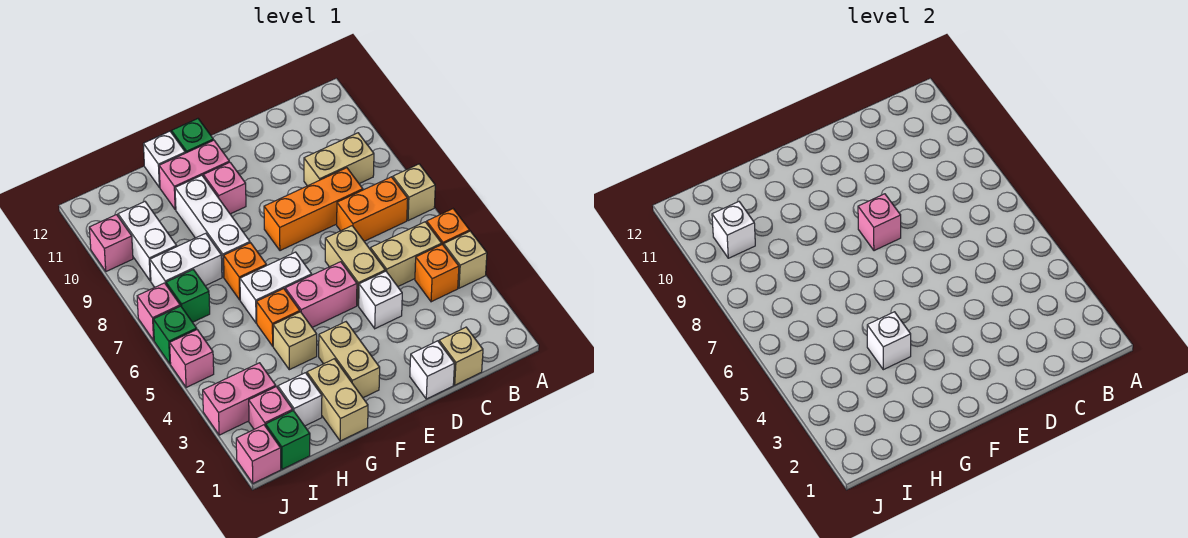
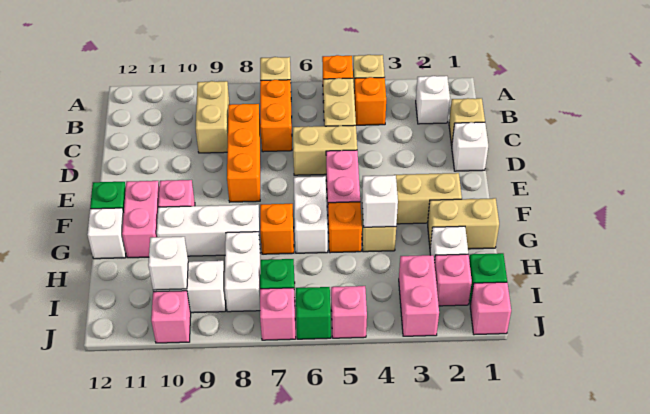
white 1x1 brick [359,271,402,329] -> white 1x1 brick moved to [416,76,450,124]
pink 1x1 brick [858,194,901,251] -> none

